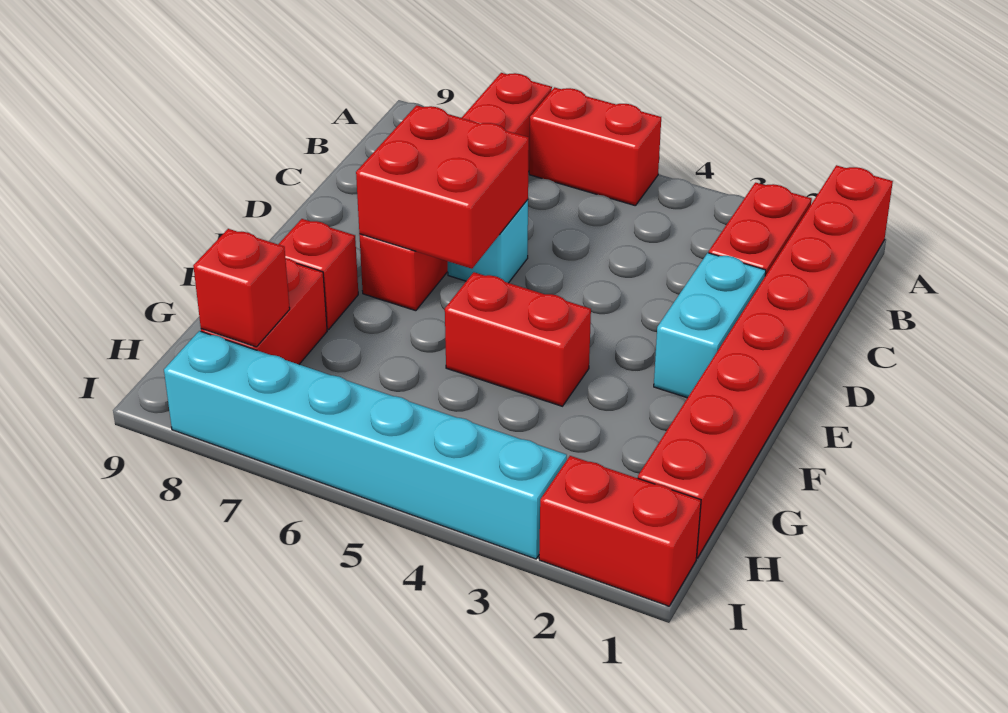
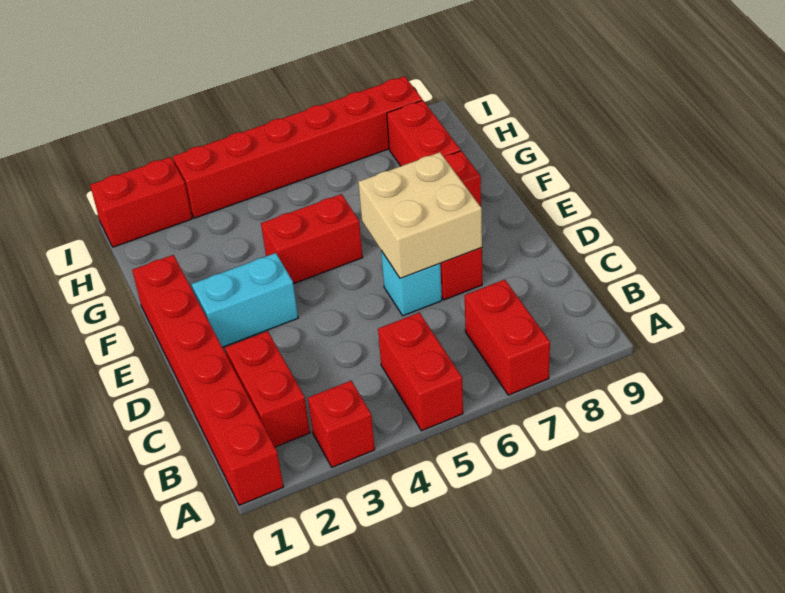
red 1x8 brick [638,165,893,558] -> red 1x6 brick [132,255,283,505]
red 1x2 brick [529,87,661,206] -> red 1x2 brick turned to [378,313,463,431]
cyan 1x2 brick [654,253,766,398] -> cyan 1x2 brick turned to [192,253,298,347]
red 2x2 brick [356,105,529,269] -> tan 2x2 brick [358,152,482,278]
red 1x1 brick [193,229,290,347] -> red 1x1 brick moved to [308,381,375,467]
cyan 1x6 brick [164,331,567,559] -> red 1x6 brick [173,76,422,218]

